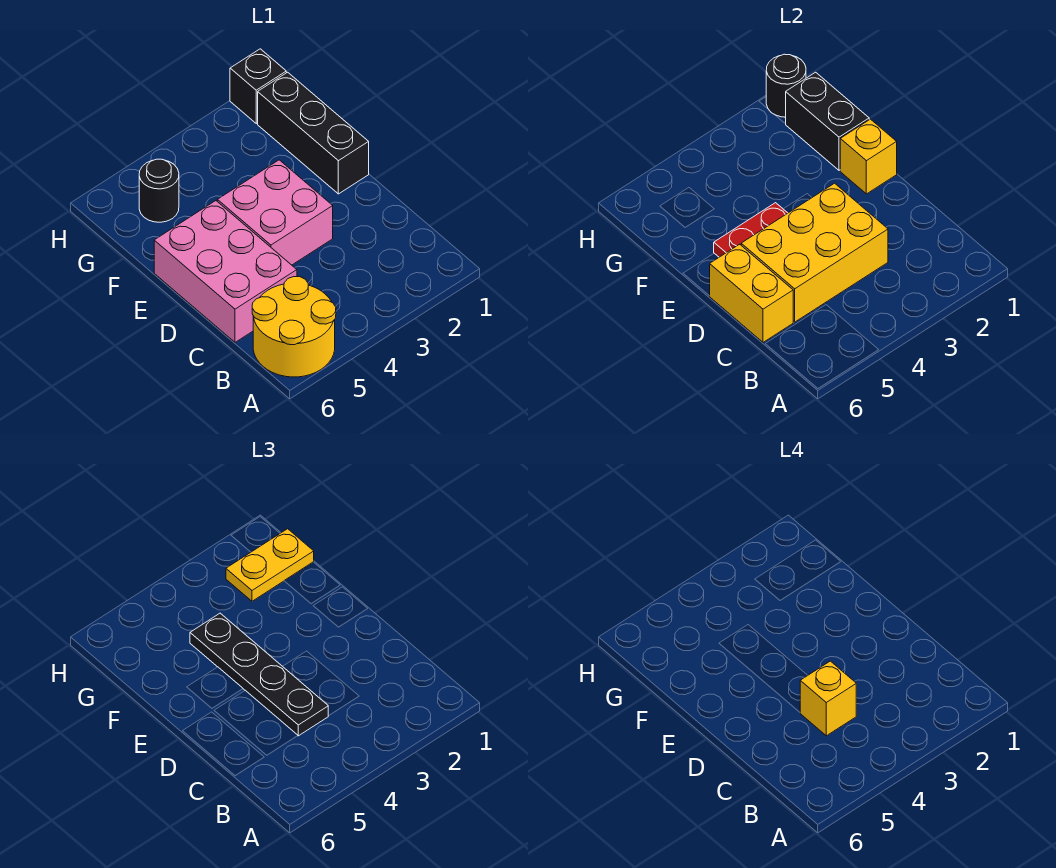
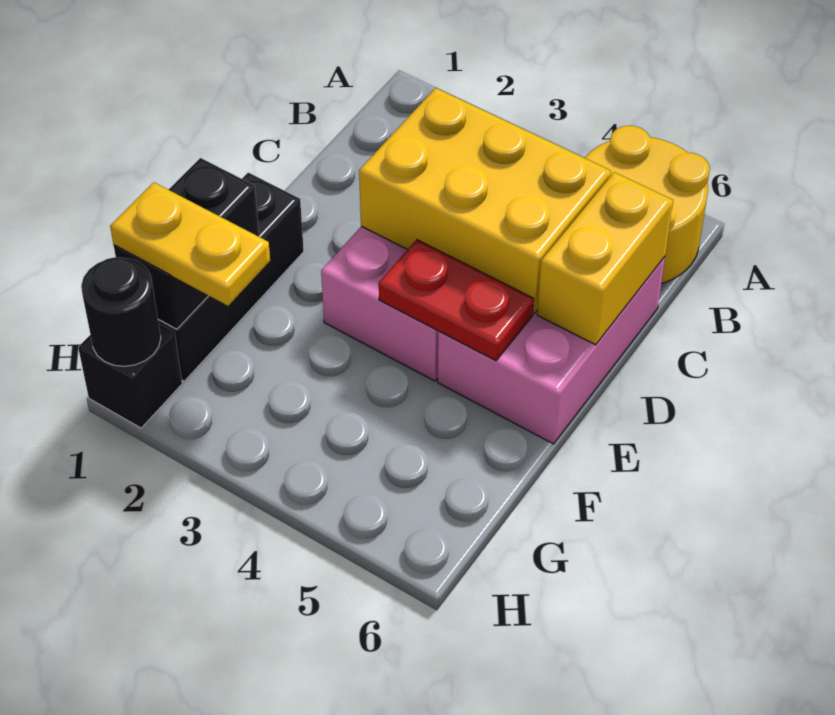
black 1x4 plate [190,613,328,736] -> none
yellow 1x1 brick [800,661,856,736] -> none
yellow 1x1 brick [840,119,897,194] -> none
black 1x1 round brick [139,159,179,222] -> none

